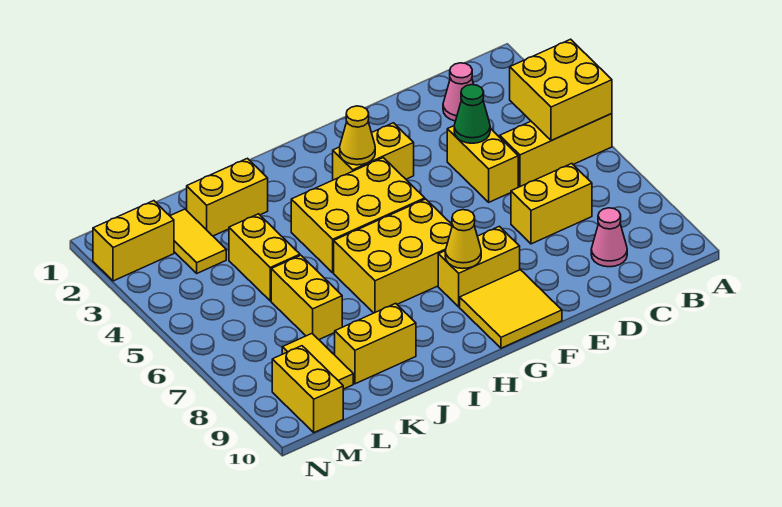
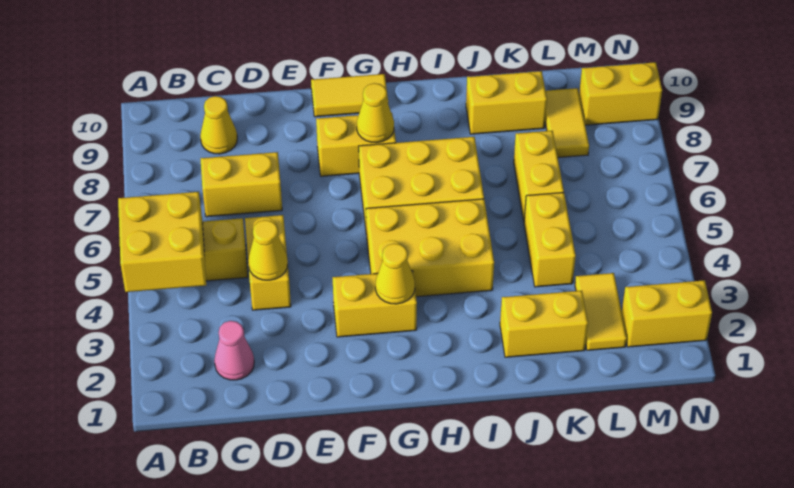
pink 1x1 cone [591,208,627,267] -> yellow 1x1 cone [200,96,237,154]
green 1x1 cone [454,85,490,143] -> yellow 1x1 cone [248,220,288,280]
yellow 2x2 tile [460,270,562,348] -> yellow 1x2 tile [311,74,388,117]
yellow 1x2 brick [272,346,343,432] -> yellow 1x2 brick turned to [579,62,662,125]

